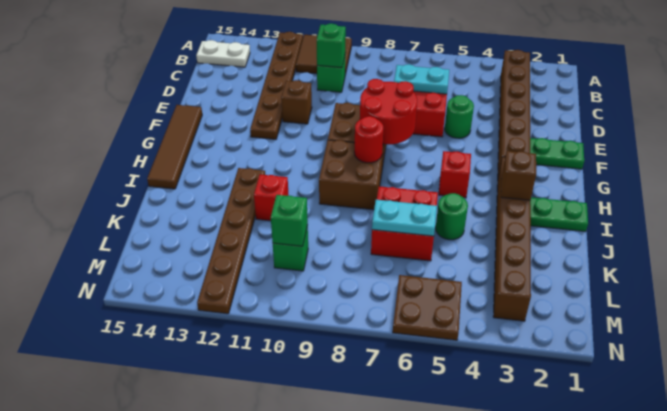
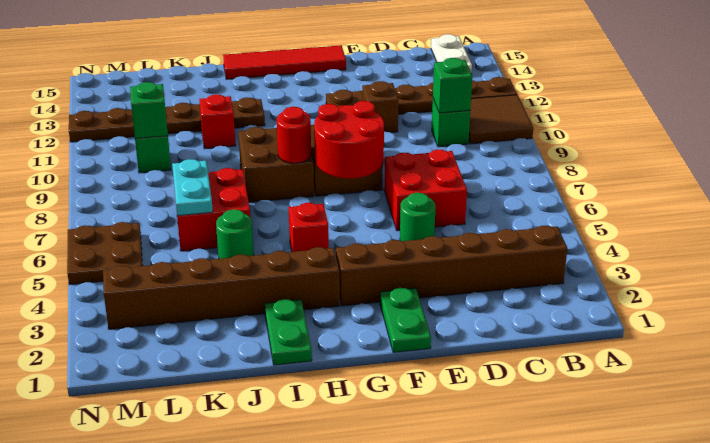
cyan 1x2 plate [394,64,449,94] -> none
brown 1x4 tile [147,105,202,189] -> red 1x4 tile [223,45,346,79]
brown 1x1 brick [501,151,536,200] -> none

